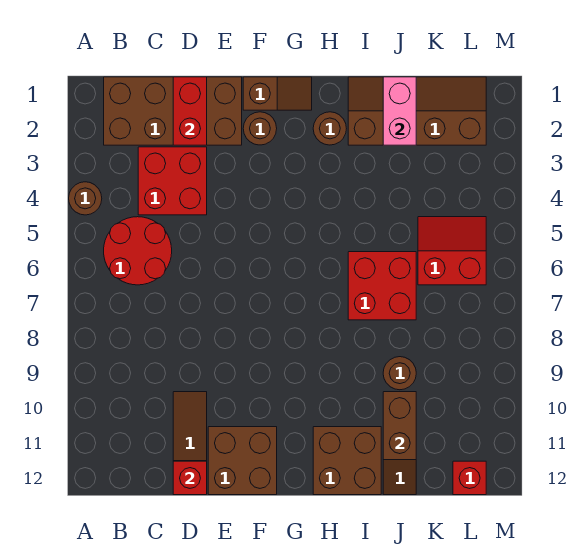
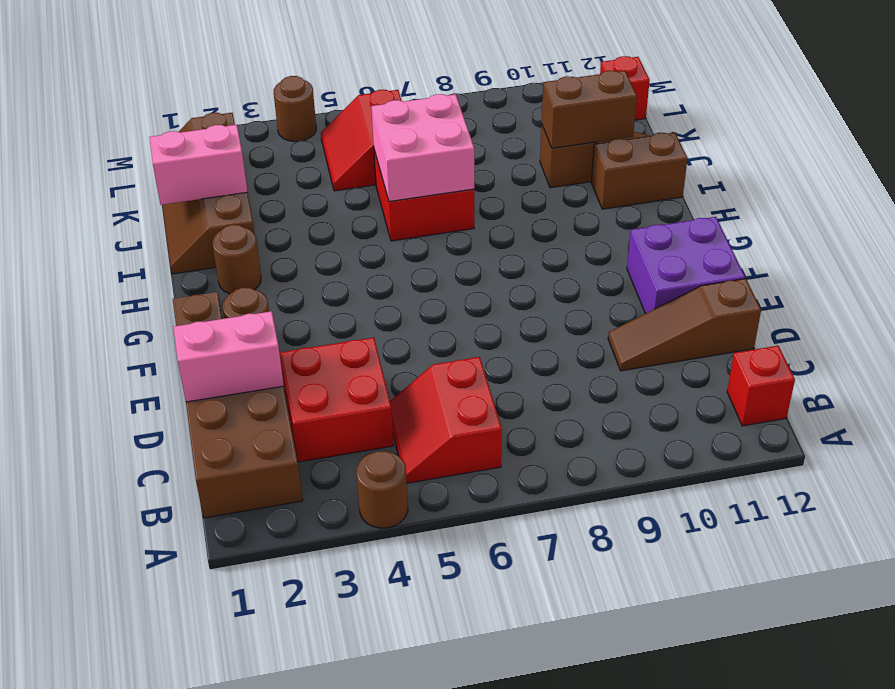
red 2x2 round brick [104,217,172,285] -> red 2x2 slope [390,357,502,483]
red 1x2 brick [173,77,207,145] -> pink 1x2 brick [173,311,284,402]
red 1x1 brick [173,461,207,495] -> red 1x1 brick moved to [727,346,795,426]
brown 2x2 brick [208,427,277,495] -> purple 2x2 brick [627,217,745,313]
brown 2x2 brick [313,427,381,495] -> brown 1x2 brick [591,132,688,209]
none -> pink 2x2 brick [371,94,474,201]
brown 1x1 round brick [383,357,416,390] -> brown 1x1 round brick moved to [274,76,316,142]

